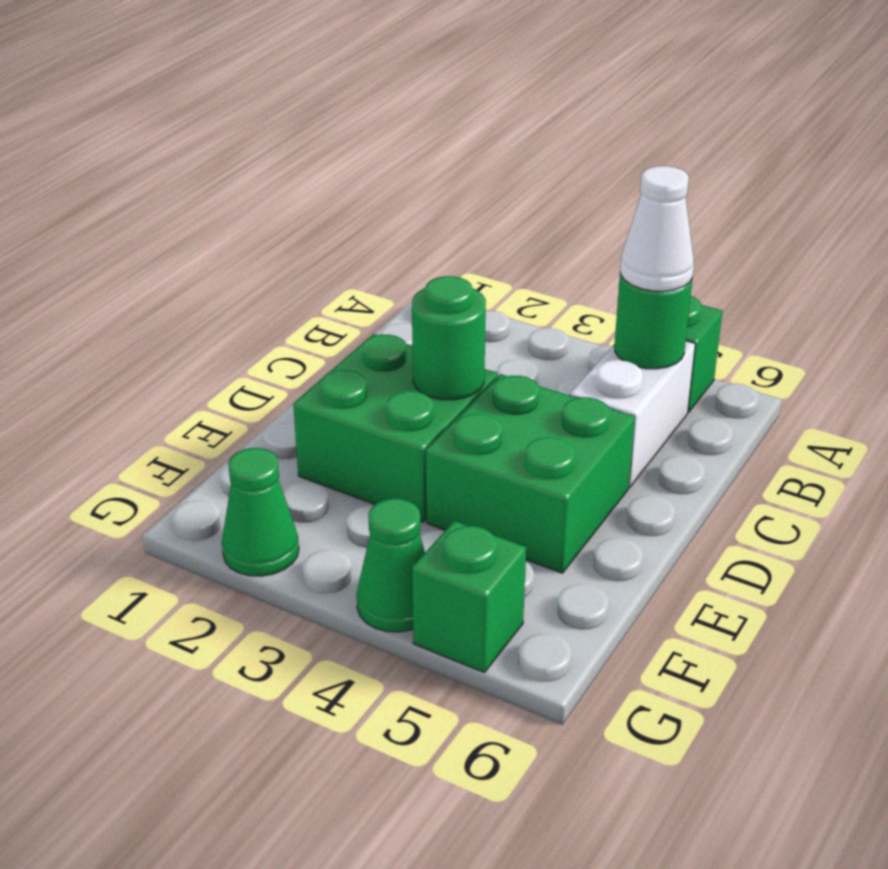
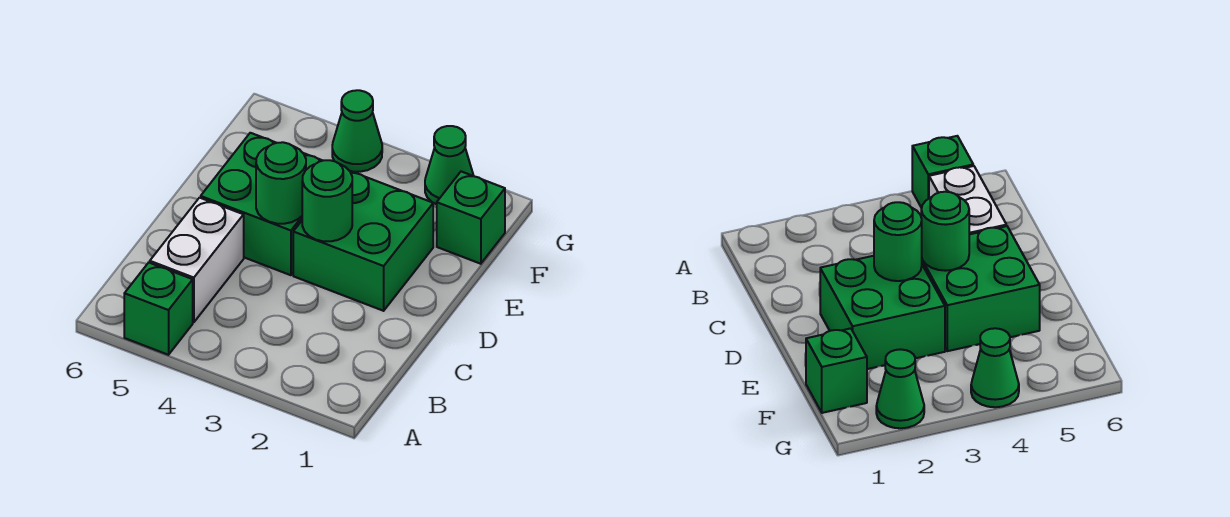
green 1x1 round brick [614,273,692,369] -> green 1x1 round brick moved to [256,142,306,224]
white 1x1 cone [620,166,694,291] -> none
green 1x1 brick [412,521,526,673] -> green 1x1 brick moved to [437,172,505,264]

